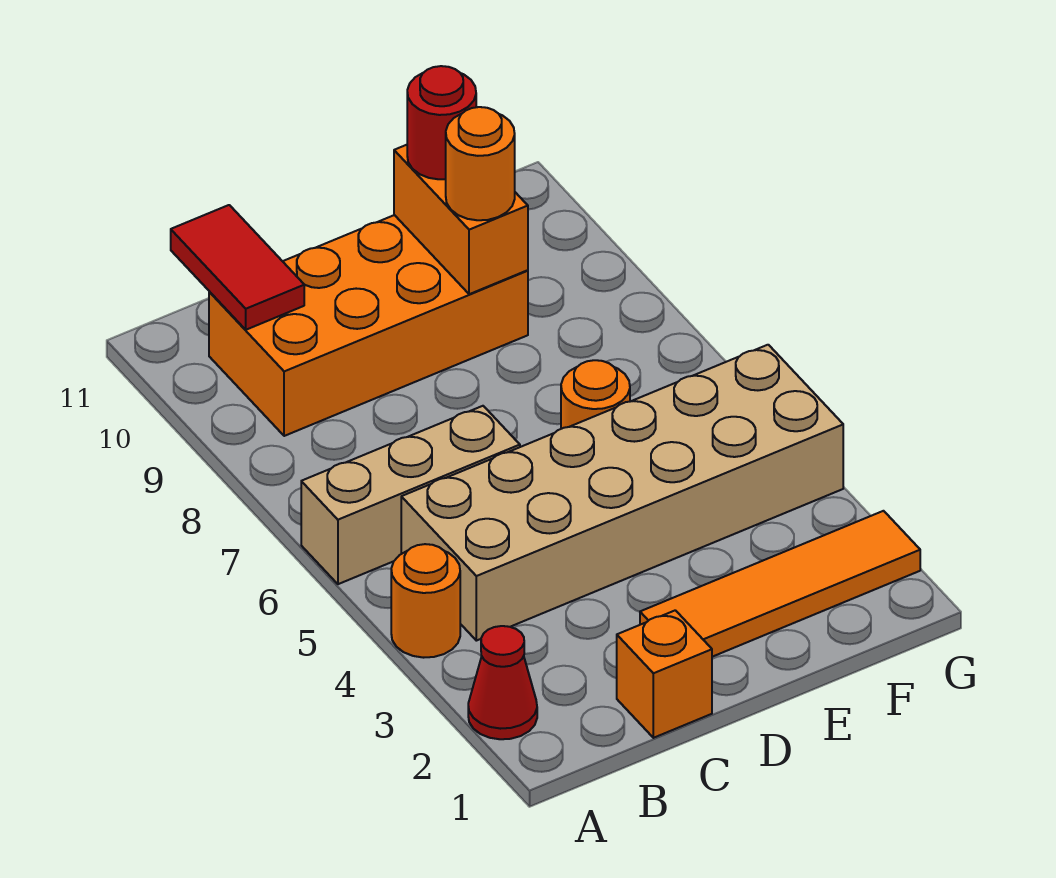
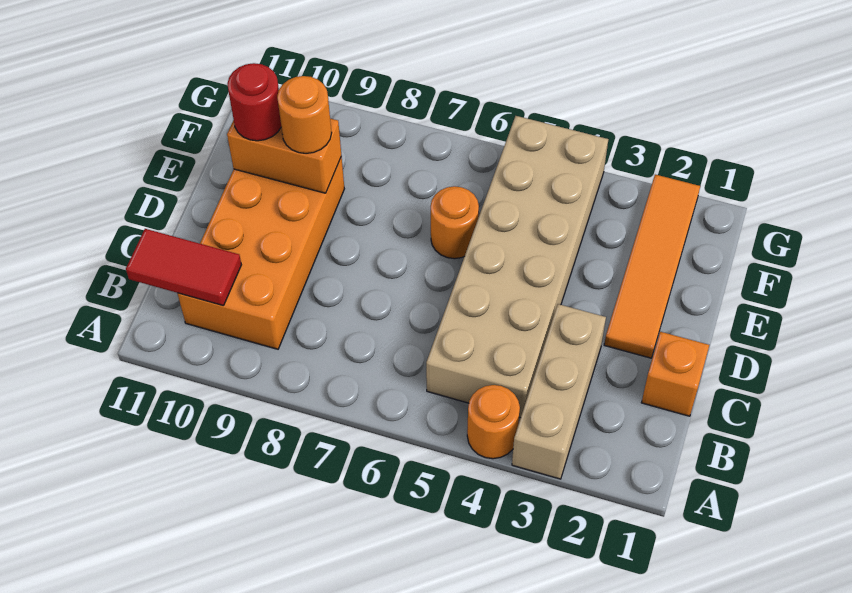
red 1x1 cone [468,626,537,739] -> none
tan 1x3 brick [301,406,520,584] -> tan 1x3 brick moved to [512,304,606,479]

